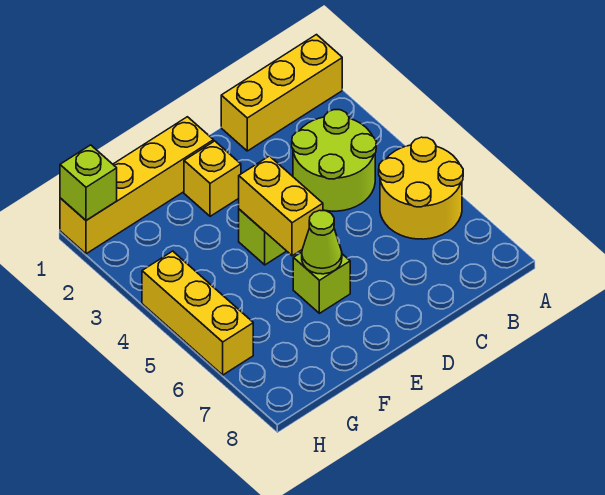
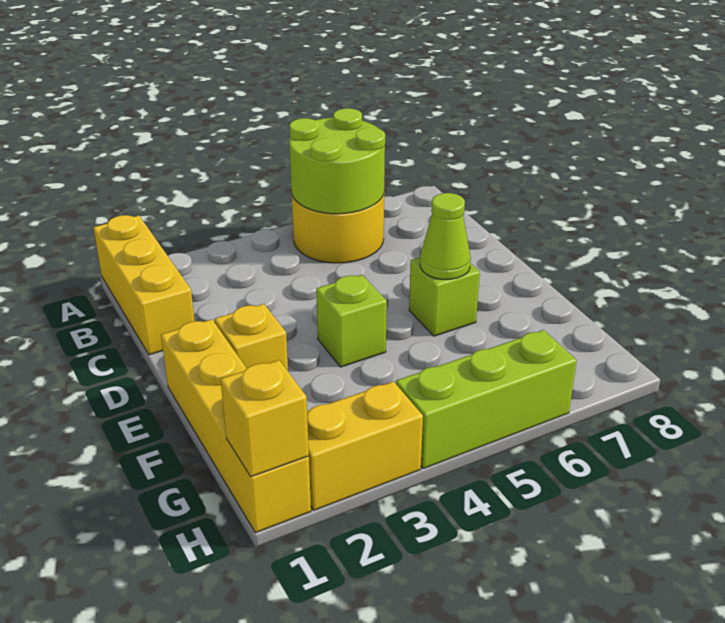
lime 2x2 round brick [292,110,376,211] -> lime 2x2 round brick moved to [289,108,385,214]
yellow 1x2 brick [239,156,323,256] -> yellow 1x2 brick moved to [307,382,423,510]
lime 1x1 brick [60,145,117,220] -> yellow 1x1 brick [221,360,309,477]
yellow 1x3 brick [142,251,253,375] -> lime 1x3 brick [396,330,577,469]

